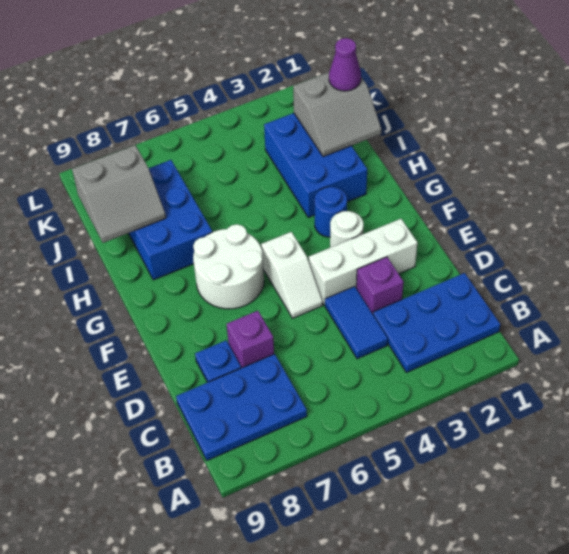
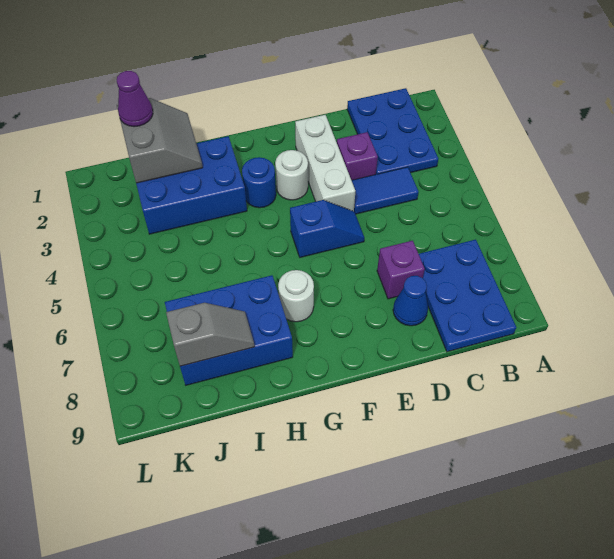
blue 1x1 plate [195,340,241,382] -> blue 1x1 cone [393,276,428,326]
white 1x2 slope [261,232,323,318] -> blue 1x2 slope [290,200,364,257]
white 2x2 round brick [193,224,264,309] -> white 1x1 round brick [278,270,314,322]
grey 2x2 slope [72,145,166,243] -> grey 1x2 slope [166,303,254,366]

